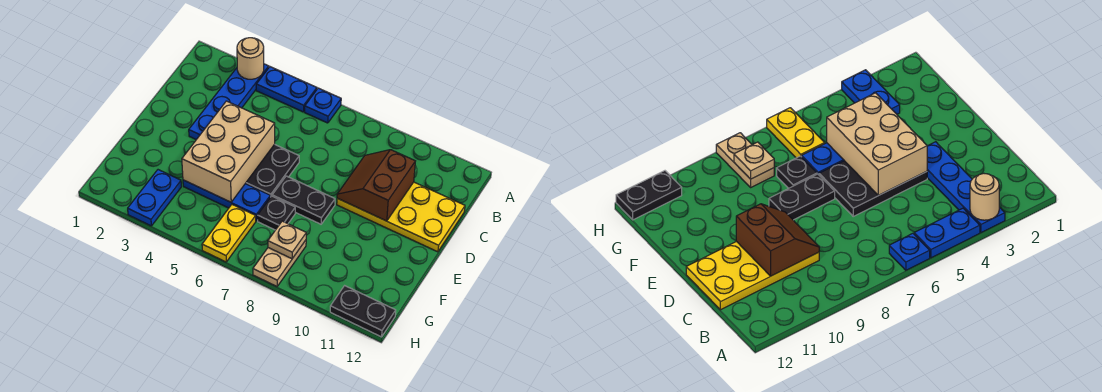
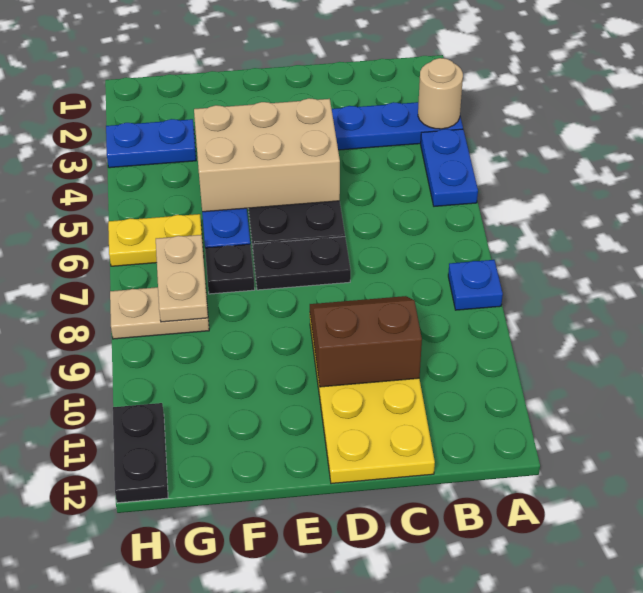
blue 1x1 plate [305,88,341,123] -> blue 1x1 plate moved to [448,260,503,310]
black 1x2 plate [272,176,335,224] -> black 1x2 plate turned to [253,237,351,290]
tan 1x1 plate [268,221,306,259] -> tan 1x2 plate [156,235,208,322]

